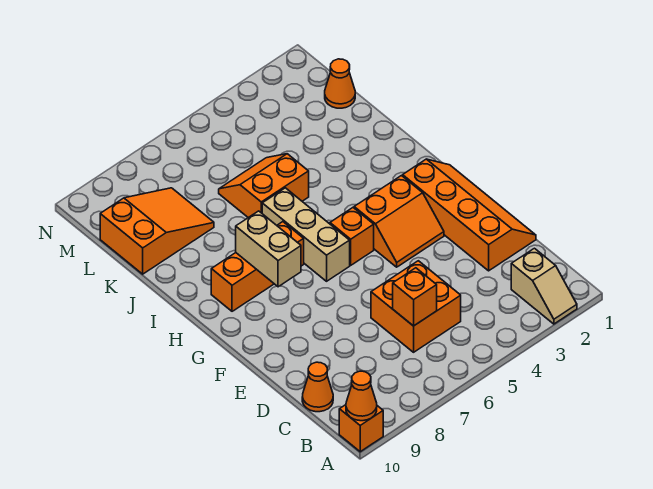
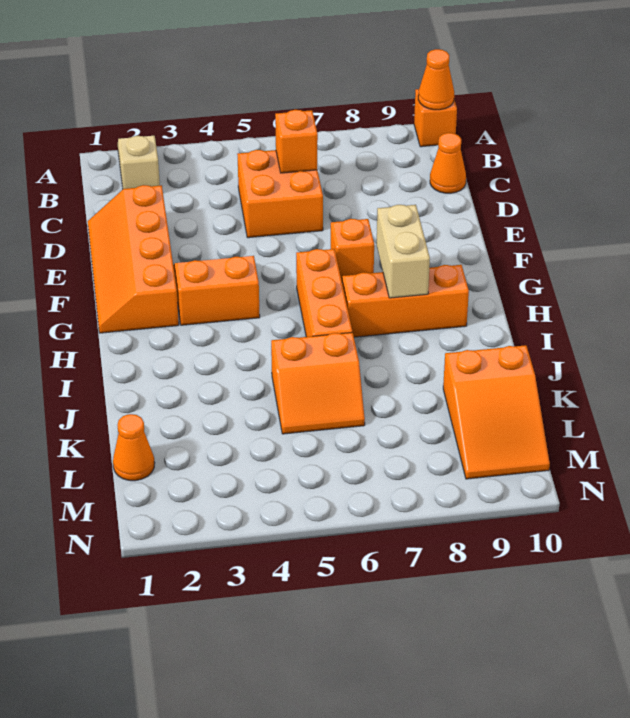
orange 1x1 brick [330,208,374,265] -> orange 1x1 brick moved to [331,219,374,281]
tan 1x3 brick [262,188,350,281] -> orange 1x3 brick [296,249,352,337]
orange 2x3 slope [100,188,214,274] -> orange 2x3 slope turned to [443,345,550,479]

